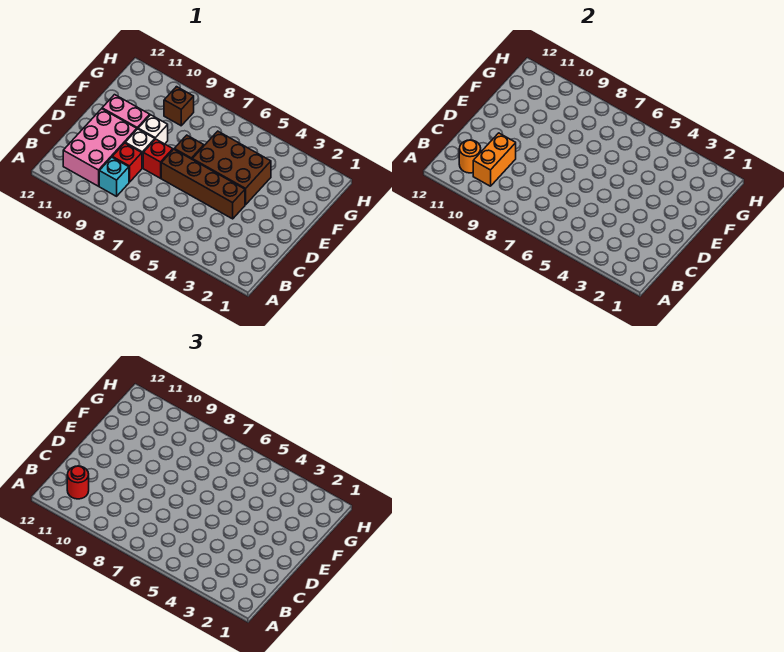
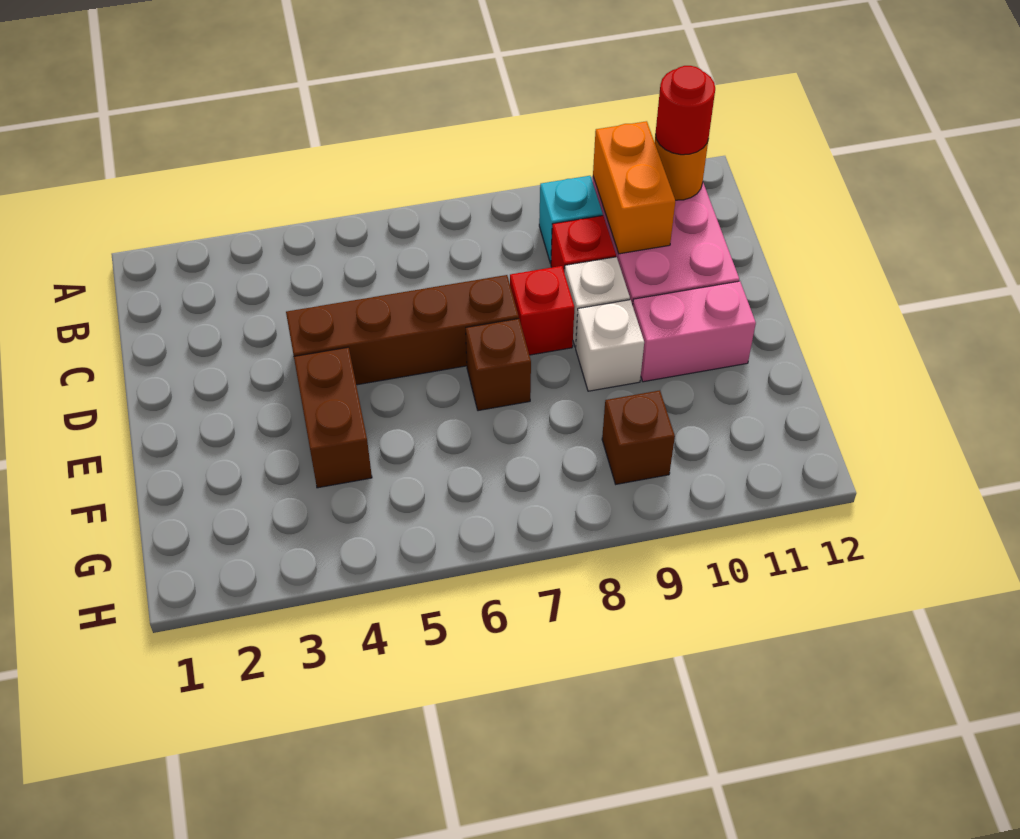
brown 2x3 brick [192,131,271,205] -> brown 1x2 brick [294,347,372,488]

